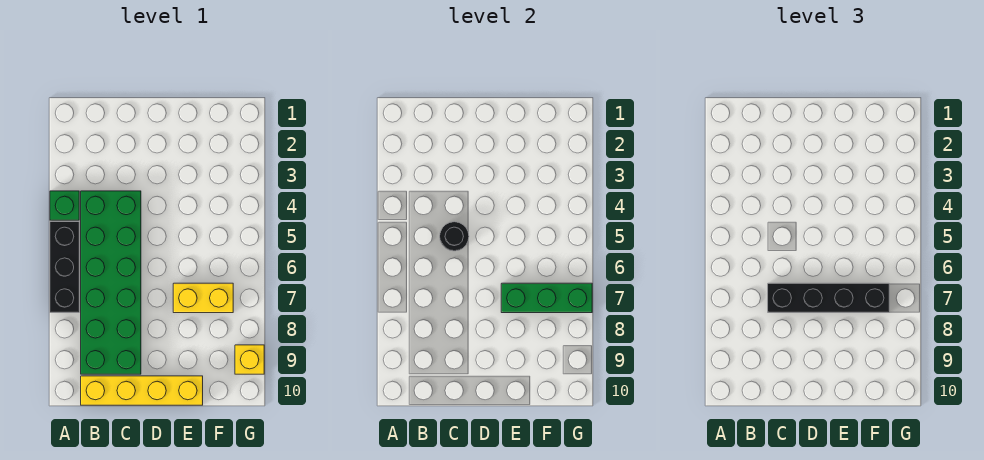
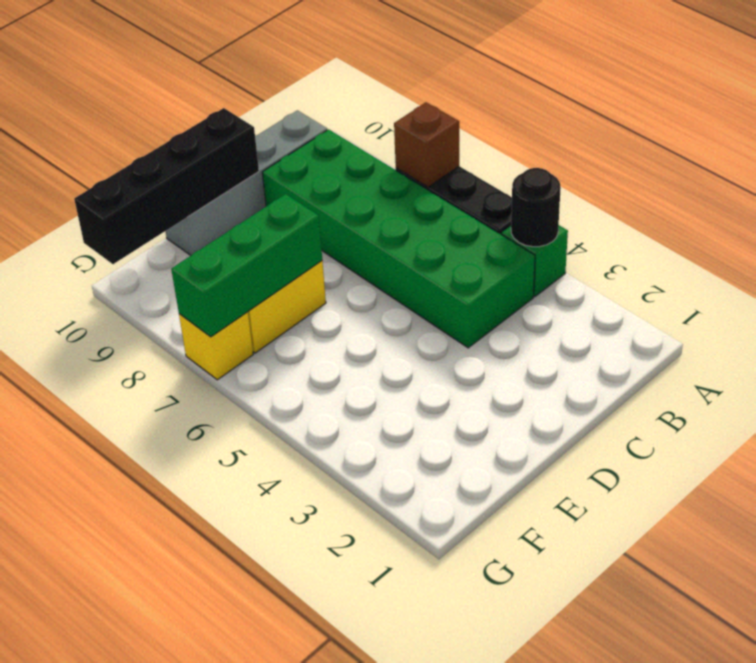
none -> brown 1x1 brick [394,102,459,187]
yellow 1x4 brick [81,376,203,405] -> grey 1x4 brick [165,110,327,255]
black 1x1 round brick [440,222,469,251] -> black 1x1 round brick moved to [511,168,561,247]
black 1x4 brick [768,283,889,313] -> black 1x4 brick moved to [74,108,259,264]
yellow 1x1 brick [235,345,264,374] -> yellow 1x1 brick moved to [179,312,253,380]

